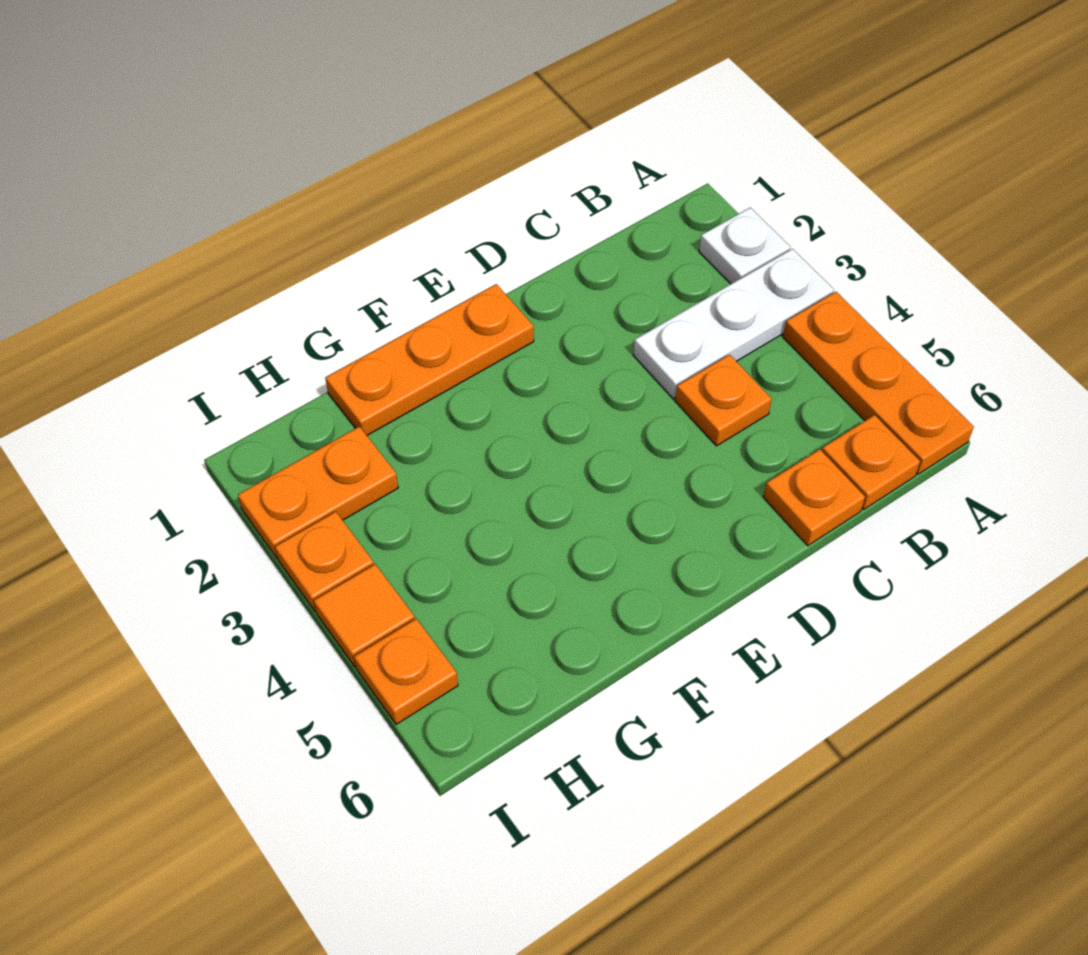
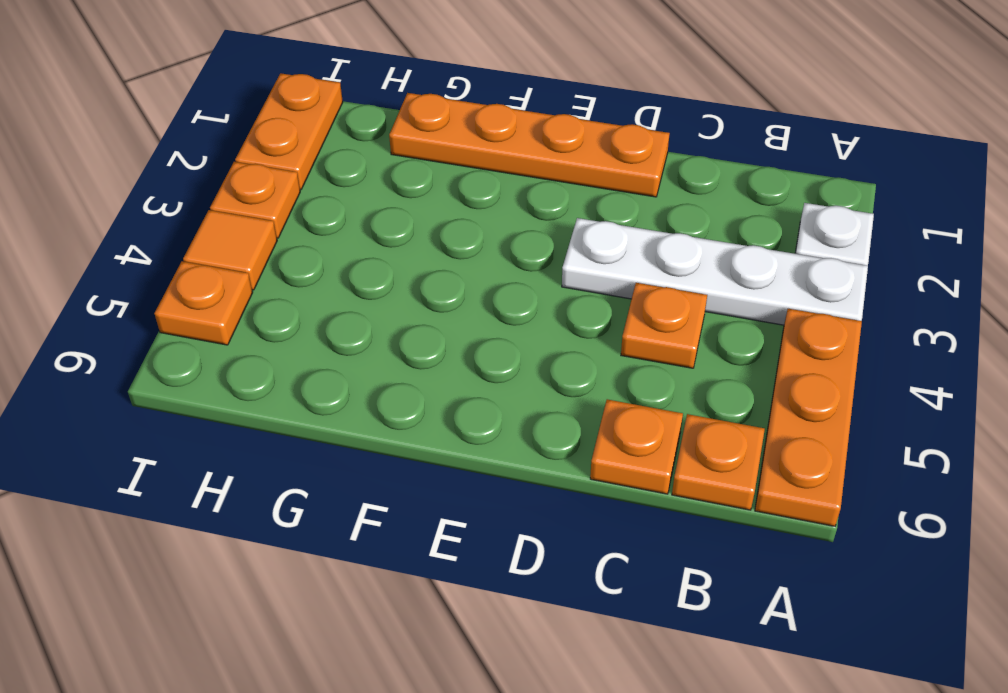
white 1x3 plate [633,249,834,399] -> white 1x4 plate [562,218,868,325]
orange 1x3 plate [325,284,534,435] -> orange 1x4 plate [389,93,670,197]
orange 1x2 plate [238,426,398,558] -> orange 1x2 plate turned to [235,73,343,189]

